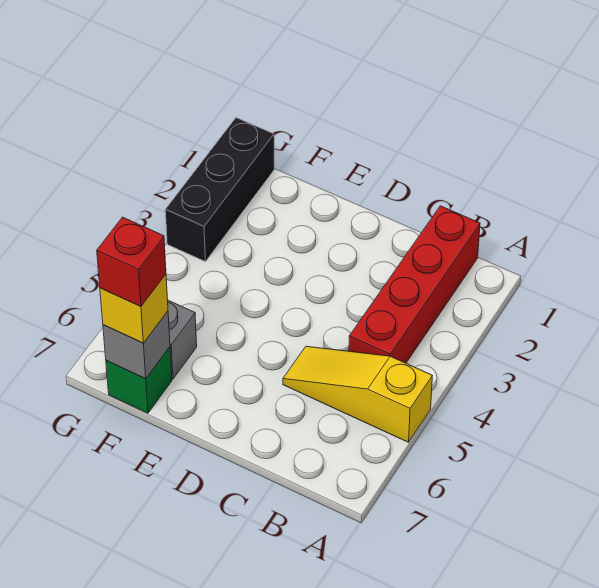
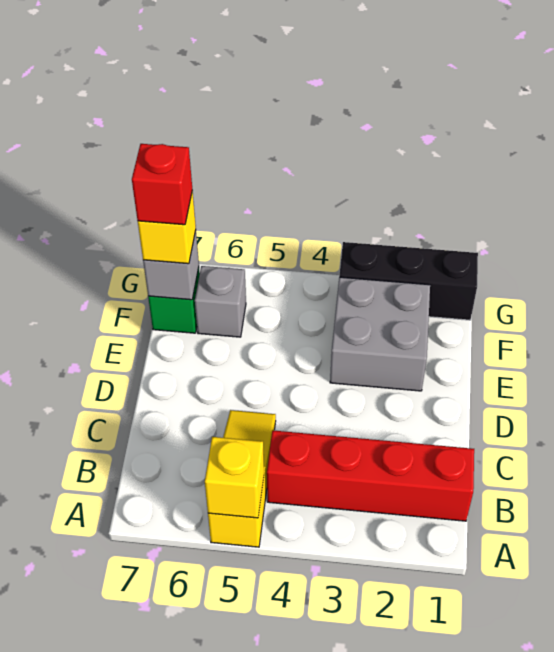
none -> yellow 1x1 brick [205,437,264,518]
none -> grey 2x2 brick [330,277,430,391]

